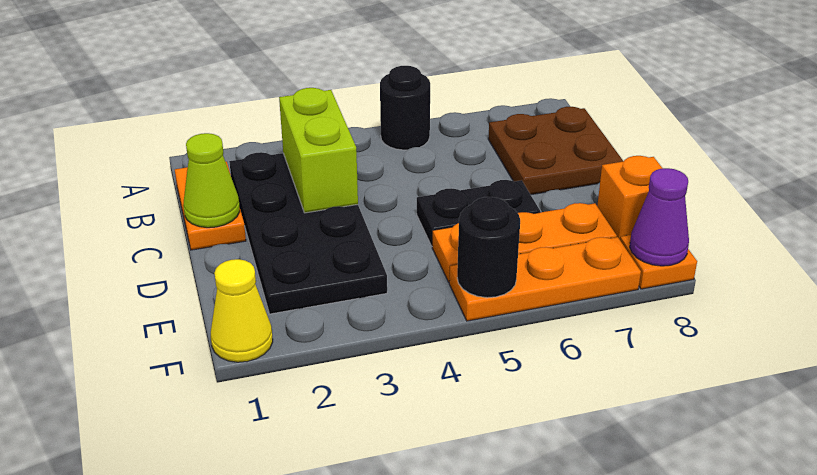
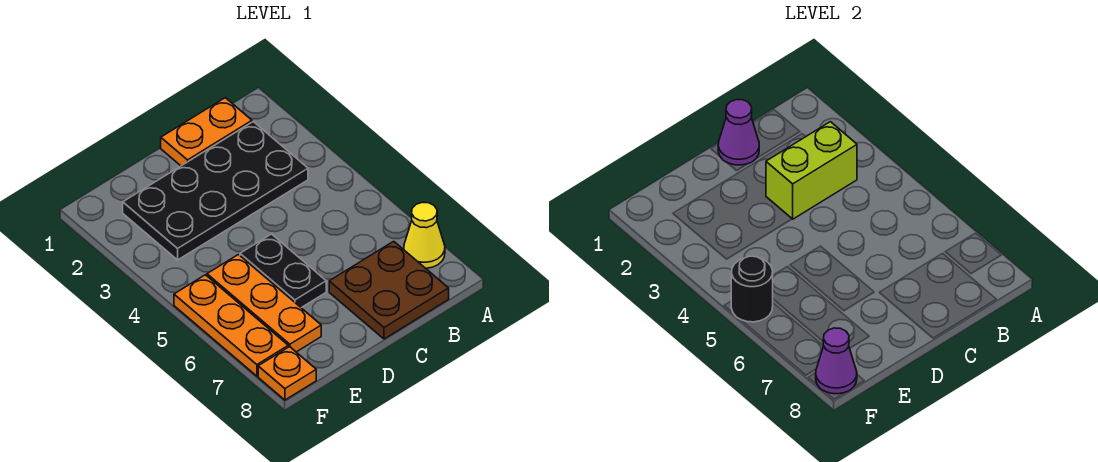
black 1x1 round brick [380,66,430,150] -> none
lime 1x1 cone [183,133,240,228] -> purple 1x1 cone [718,99,759,165]
orange 1x1 brick [597,156,663,239] -> none
yellow 1x1 cone [211,259,273,362] -> yellow 1x1 cone moved to [404,202,445,268]

